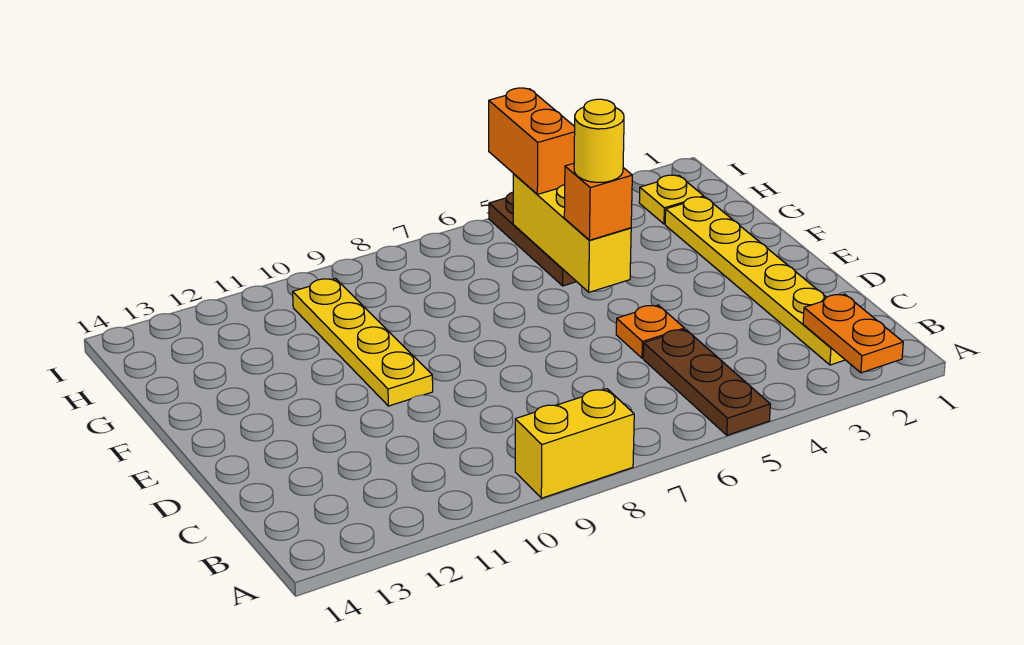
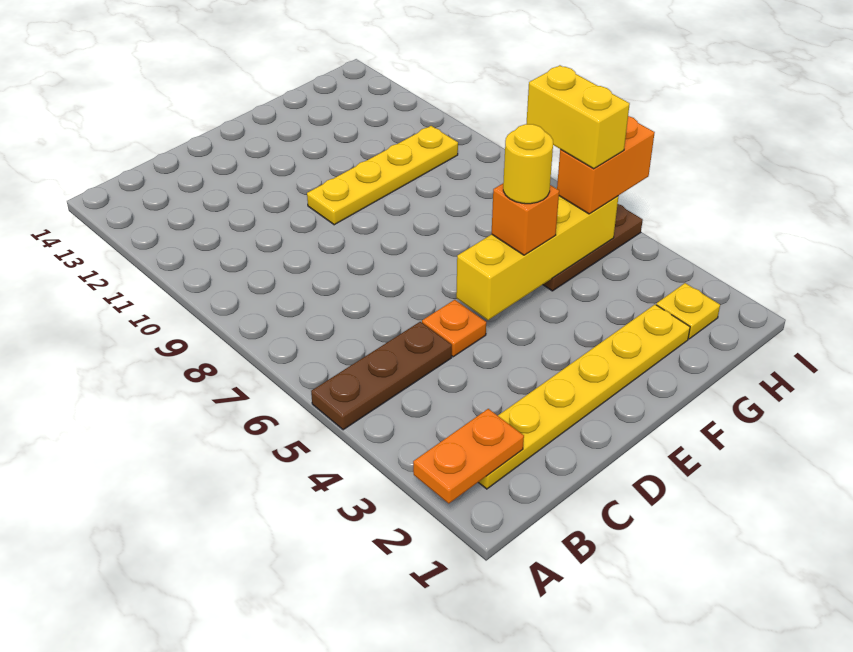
yellow 1x2 brick [515,389,634,498] -> yellow 1x2 brick moved to [526,65,630,169]
yellow 1x3 brick [513,174,631,292] -> yellow 1x4 brick [456,196,618,320]

